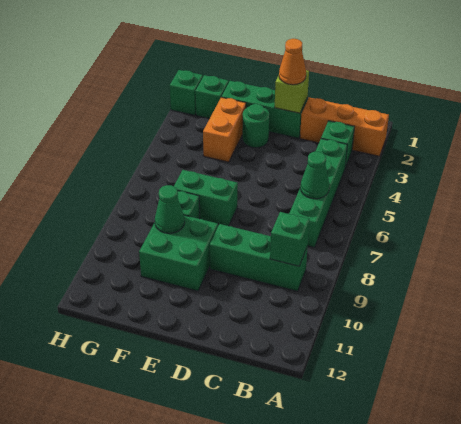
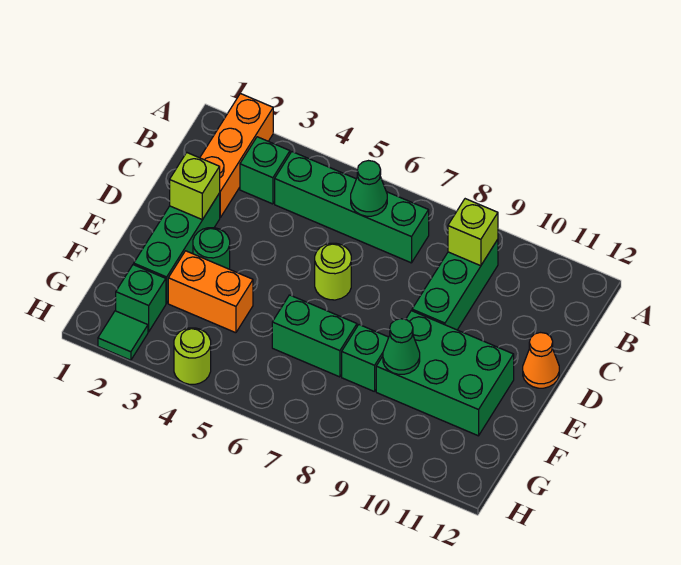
green 1x1 brick [270,212,309,266] -> lime 1x1 brick [448,199,498,266]
orange 1x1 cone [279,39,306,85] -> orange 1x1 cone moved to [523,333,559,388]
none -> lime 1x1 round brick [315,243,351,300]
green 1x2 brick [174,170,238,226] -> green 1x2 brick turned to [272,295,357,377]
green 2x2 brick [139,215,218,291] -> green 2x3 brick [376,311,514,436]
green 1x1 brick [170,70,203,115] -> green 1x1 tile [98,311,148,360]
none -> lime 1x1 round brick [174,328,211,384]

